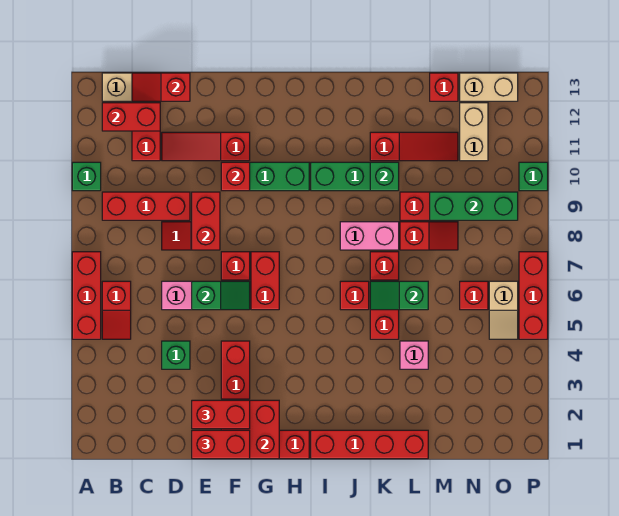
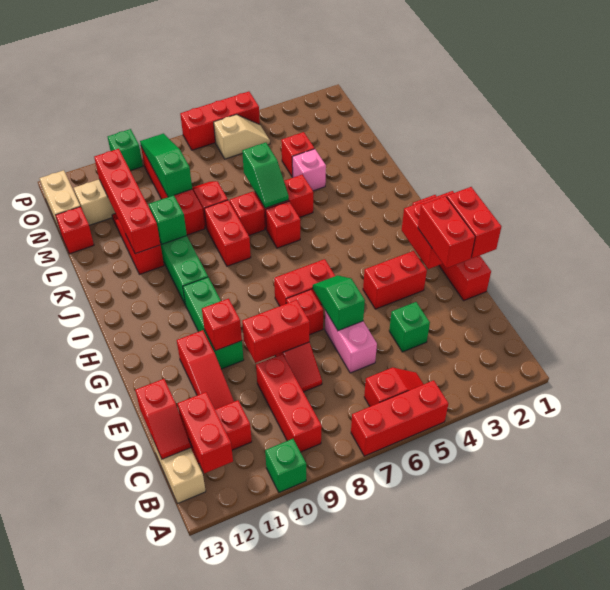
red 1x4 brick [311,430,428,459] -> red 1x4 brick moved to [94,149,160,254]
pink 1x2 brick [340,222,399,250] -> red 1x2 brick [204,200,251,266]
green 1x3 brick [430,192,518,220] -> green 1x3 slope [140,134,192,197]
red 1x1 brick [460,281,488,310] -> red 1x1 brick moved to [281,132,314,177]

